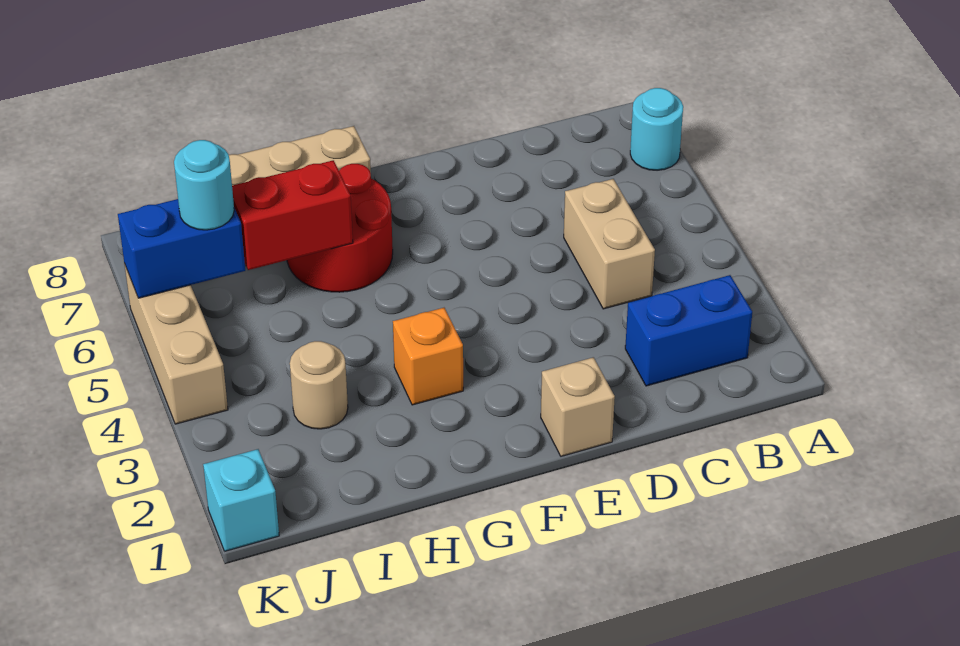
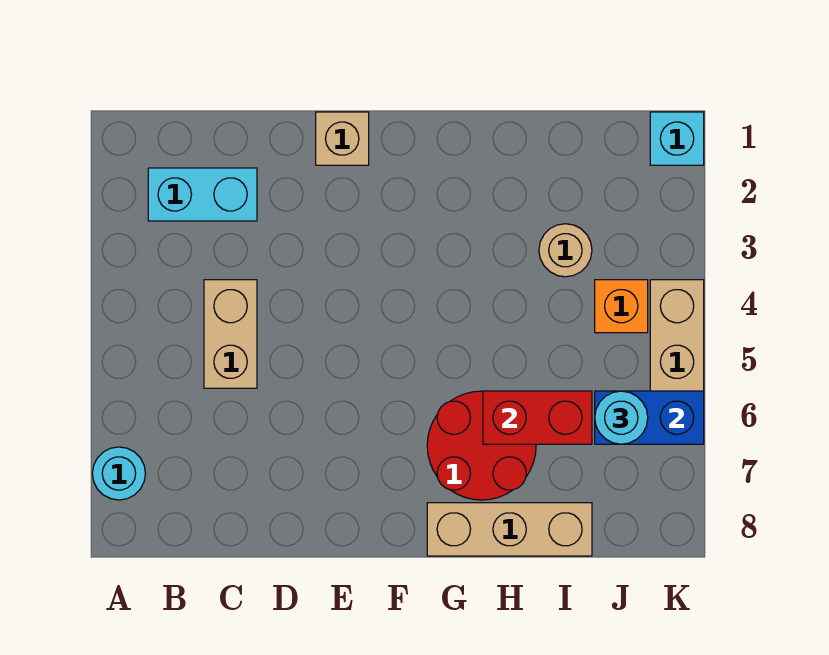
blue 1x2 brick [625,275,752,386] -> cyan 1x2 brick [148,168,257,221]
orange 1x1 brick [393,308,463,405] -> orange 1x1 brick moved to [595,280,648,333]

